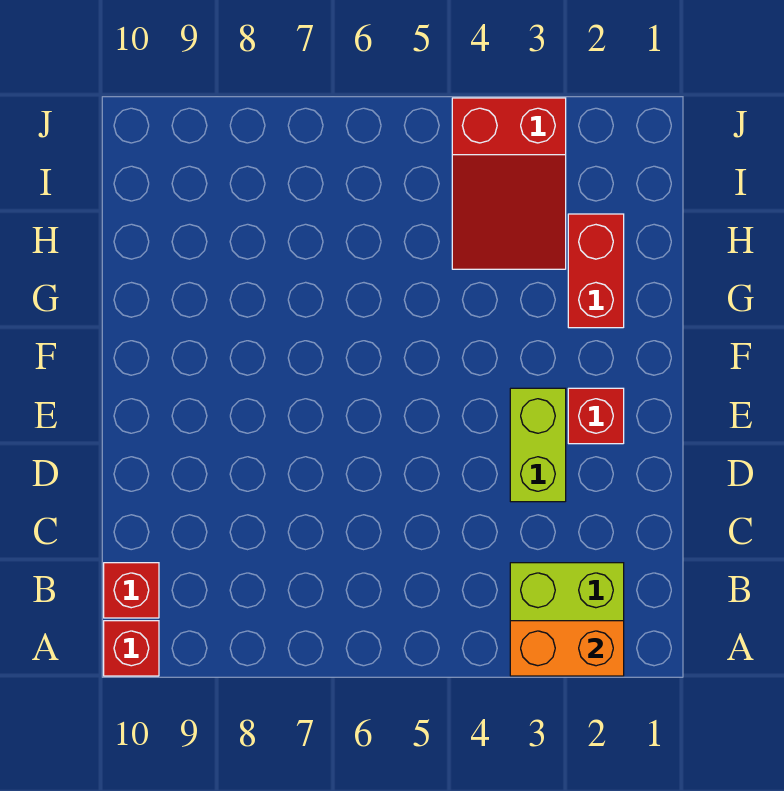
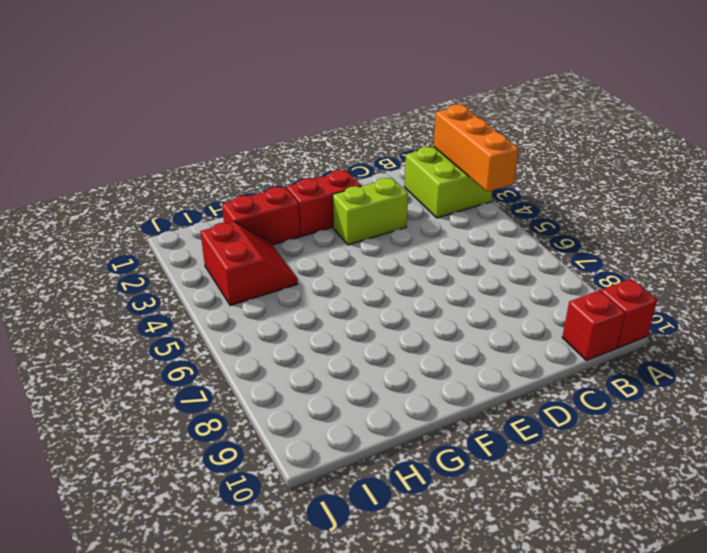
orange 1x2 brick [510,621,624,676] -> orange 1x3 brick [434,104,519,192]
red 1x1 brick [568,388,624,444] -> red 1x2 brick [287,170,361,236]
red 2x3 slope [452,98,566,269] -> red 2x2 slope [200,222,297,306]

